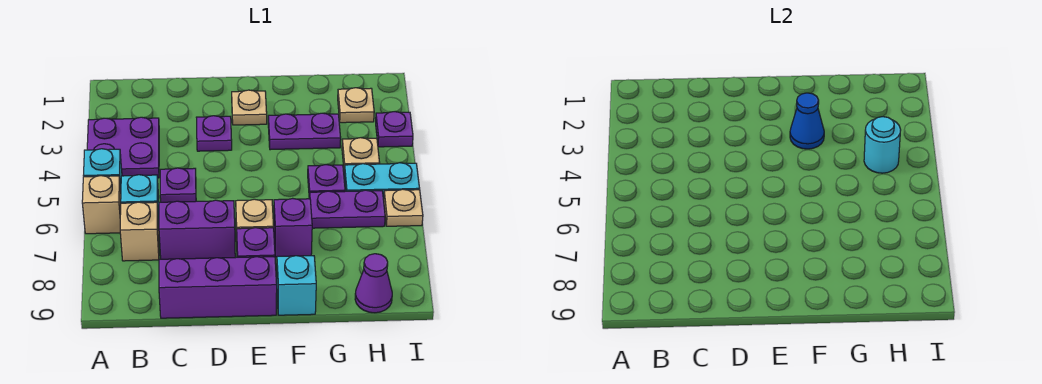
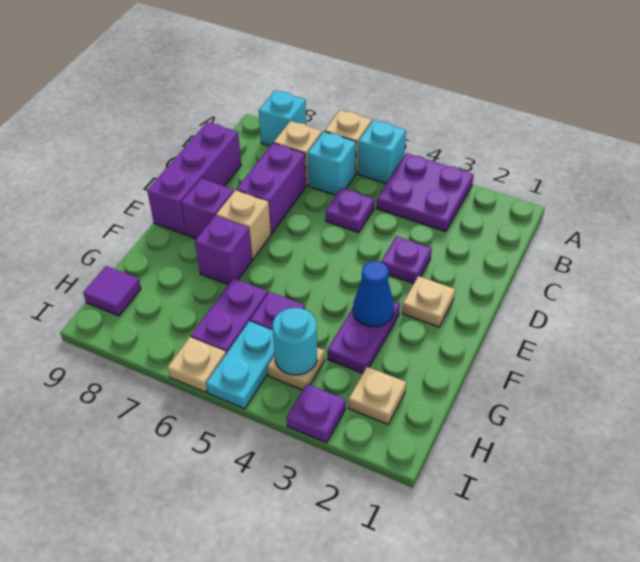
cyan 1x1 brick [277,256,316,315] -> cyan 1x1 brick moved to [259,90,306,146]
purple 1x1 cone [355,254,392,313] -> purple 1x1 tile [83,266,141,316]

